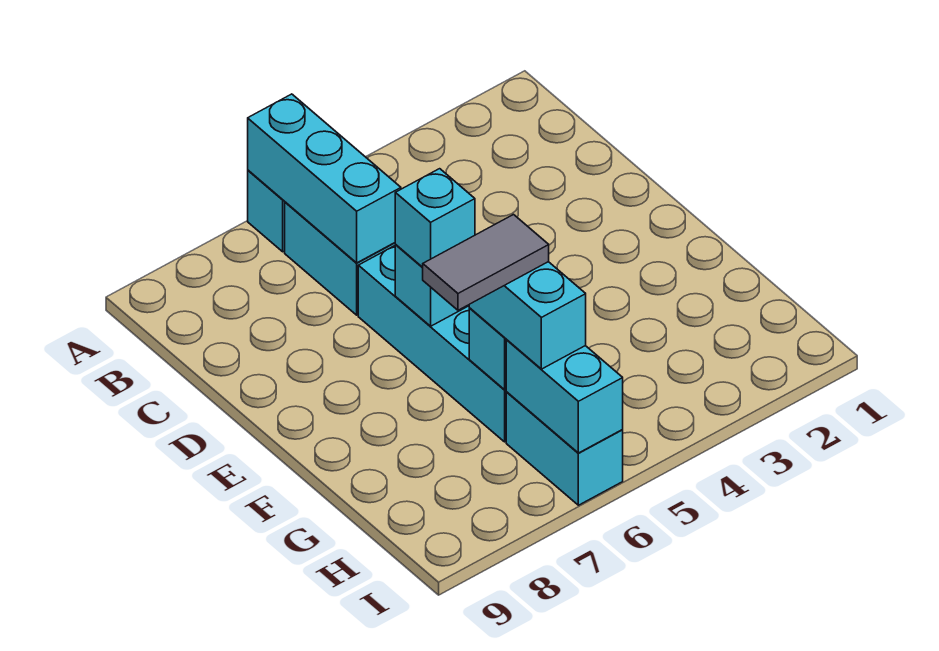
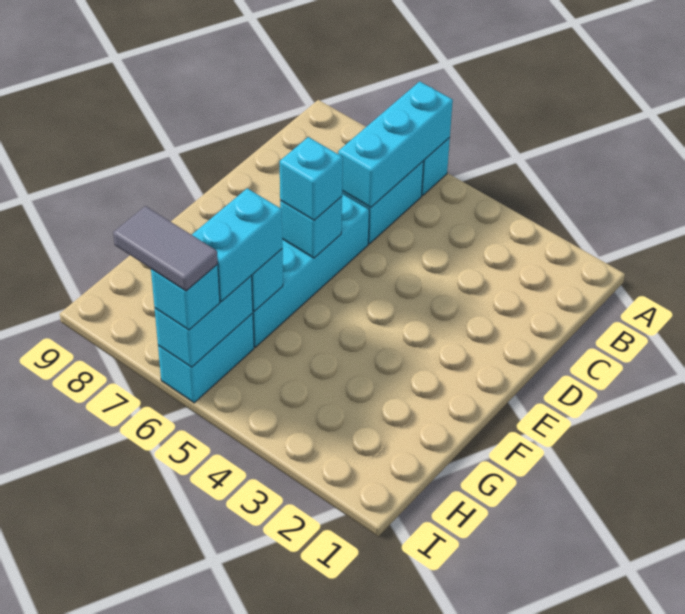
grey 1x2 tile [423,215,549,310] -> grey 1x2 tile moved to [113,206,218,291]
none -> cyan 1x1 brick [151,264,220,330]

